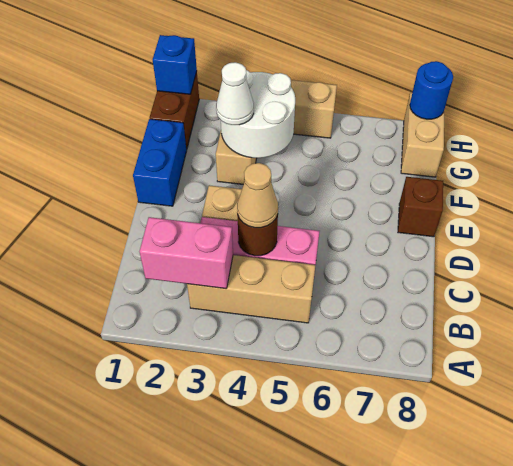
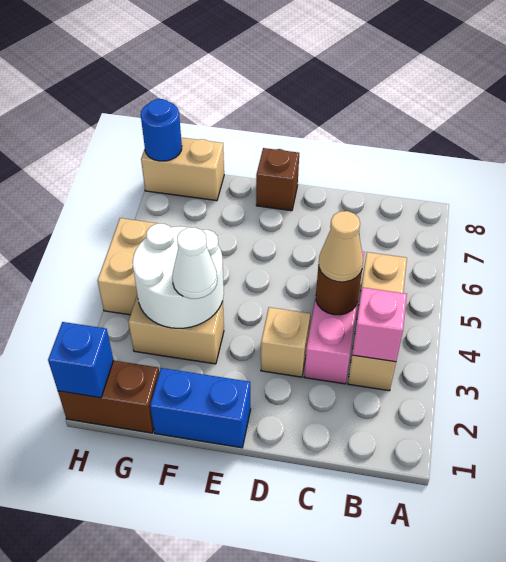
pink 1x2 brick [140,217,233,289] -> pink 1x1 brick [352,287,407,362]

